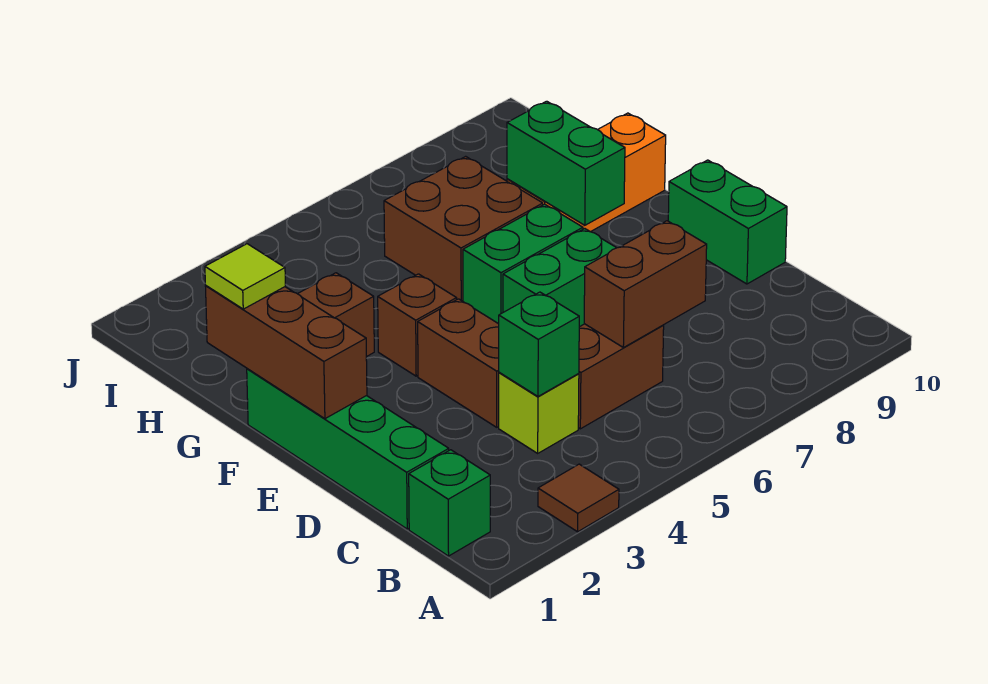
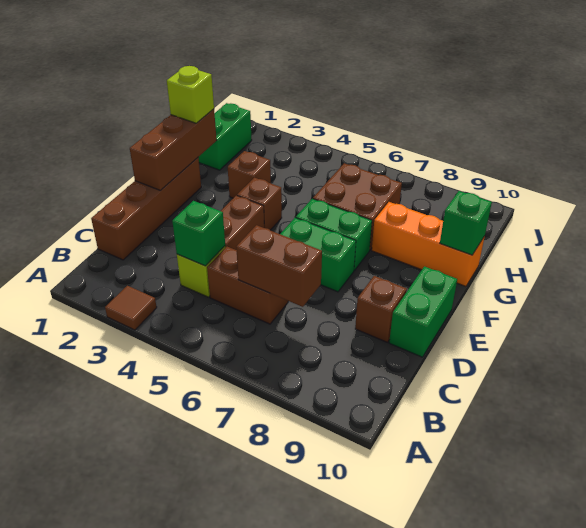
green 1x1 brick [409,450,490,556] -> green 1x1 brick moved to [440,191,492,255]
green 1x4 brick [247,369,449,529] -> brown 1x4 brick [91,157,201,260]
none -> brown 1x1 brick [355,276,407,342]
green 1x2 brick [507,101,625,225] -> green 1x2 brick moved to [199,103,252,170]
lime 1x1 tile [205,244,285,309] -> lime 1x1 brick [167,66,214,123]

